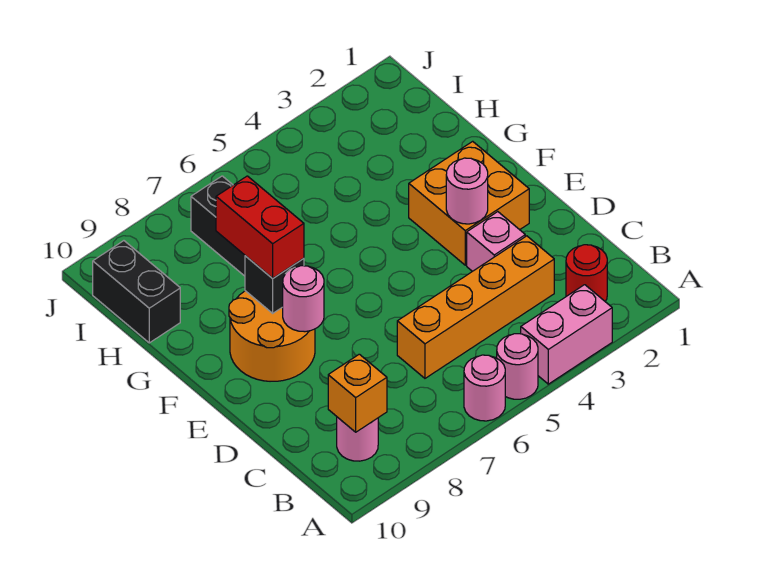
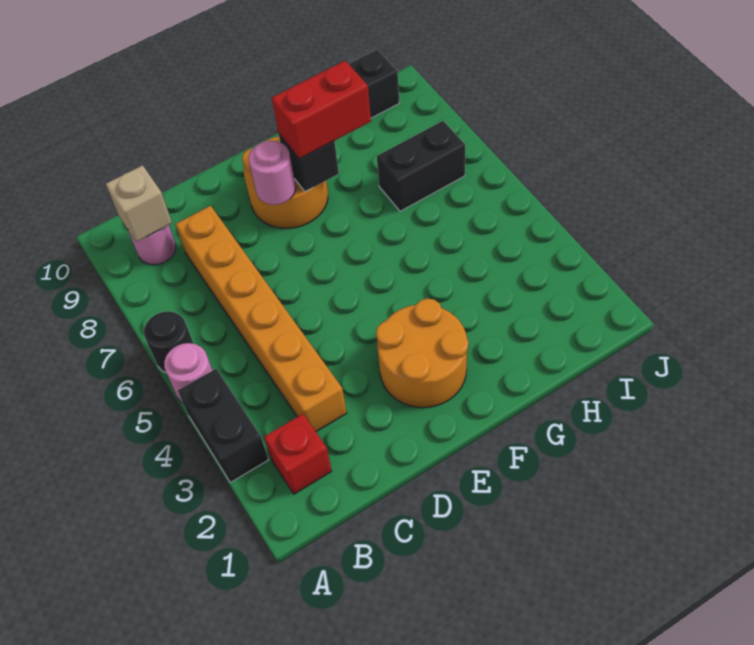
pink 1x2 brick [521,285,612,384] -> black 1x2 brick [178,369,268,483]
pink 1x1 round brick [464,355,505,421] -> black 1x1 round brick [144,311,194,373]
red 1x1 round brick [566,245,607,301] -> red 1x1 brick [264,414,332,494]
orange 1x1 brick [328,354,387,432] -> tan 1x1 brick [106,165,172,242]
orange 1x4 brick [397,236,554,378] -> orange 1x6 brick [175,206,347,432]
pink 1x1 brick [467,212,525,271] -> none
orange 2x2 brick [409,141,529,265] -> orange 2x2 round brick [376,298,468,408]
pink 1x1 round brick [446,158,488,224] -> none

